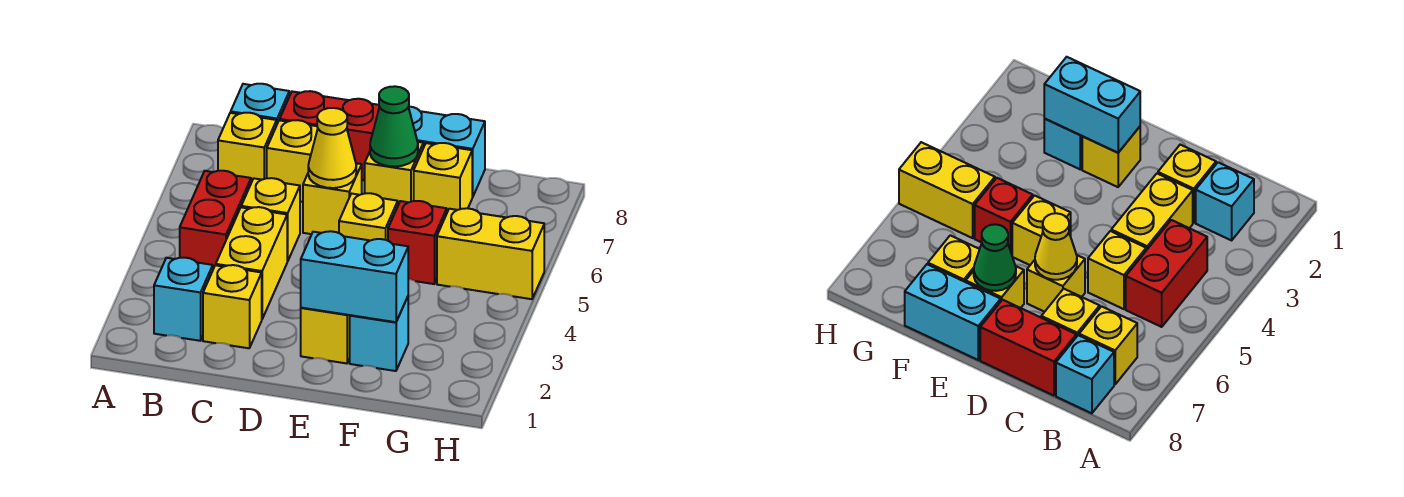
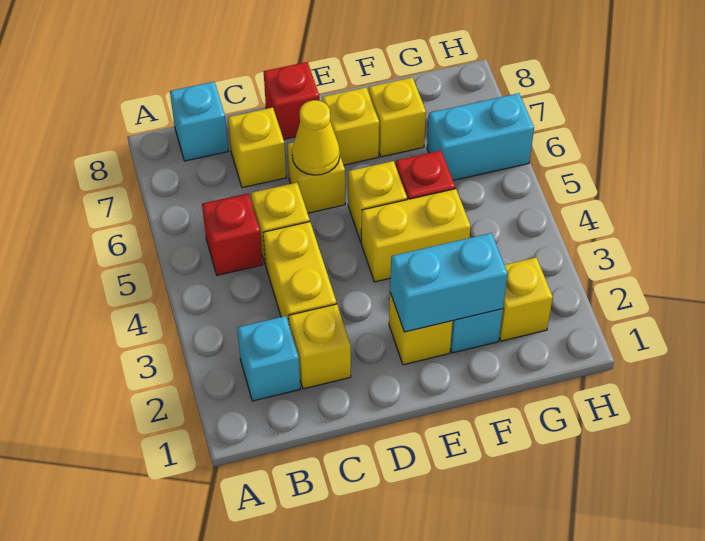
red 1x2 brick [180,171,251,269] -> red 1x1 brick [202,193,263,275]
yellow 1x1 brick [218,113,277,183] -> yellow 1x1 brick moved to [499,258,553,341]
red 1x2 brick [280,91,379,180] -> red 1x1 brick [264,62,319,140]
green 1x1 cone [370,86,418,167] -> none
cyan 1x2 brick [409,107,485,197] -> cyan 1x2 brick moved to [427,93,534,180]
yellow 1x2 brick [437,208,544,299] -> yellow 1x2 brick moved to [361,189,471,282]

